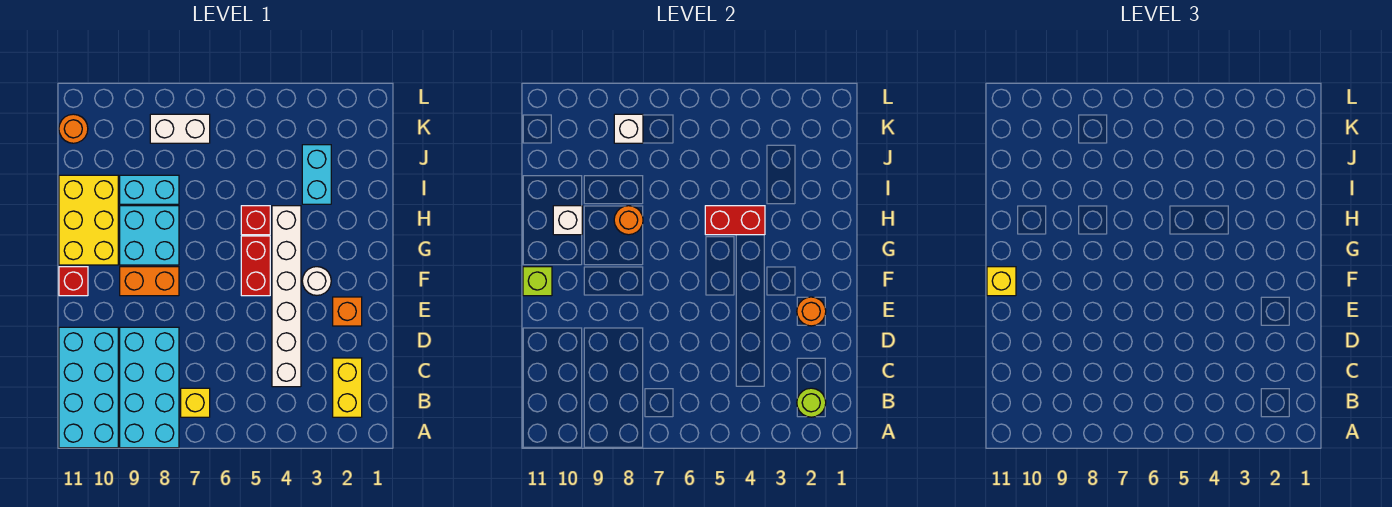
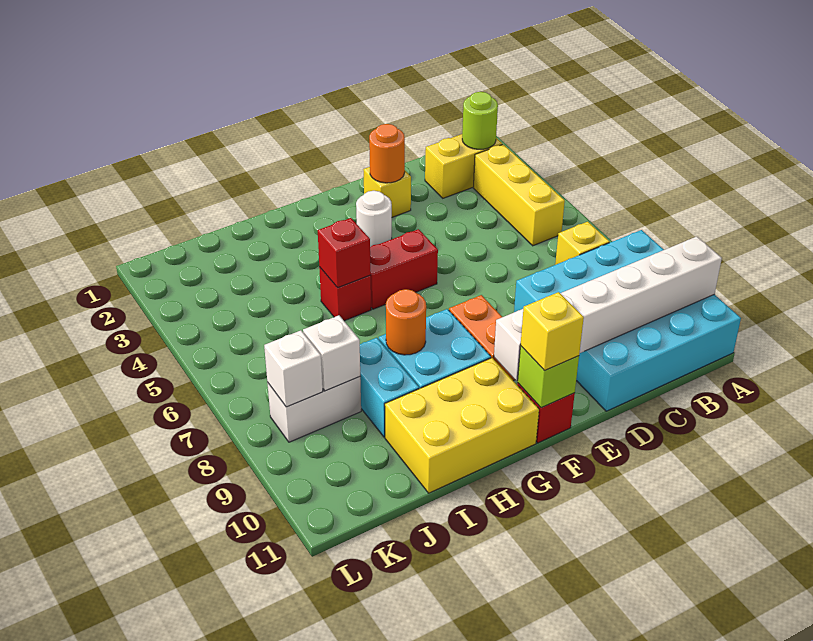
none -> yellow 1x3 brick [473,144,565,246]
white 1x6 brick [272,206,301,387] -> white 1x6 brick moved to [494,236,722,381]
orange 1x1 brick [333,297,362,326] -> yellow 1x1 brick [363,167,411,217]
red 1x2 brick [705,206,765,235] -> red 1x1 brick [318,218,371,288]
white 1x1 brick [553,206,582,235] -> white 1x1 brick moved to [303,315,360,391]
cyan 1x2 brick [302,145,331,204] -> none
white 1x2 brick [150,114,210,143] -> white 1x2 brick turned to [267,377,361,442]
orange 1x1 round brick [59,114,88,143] -> none

